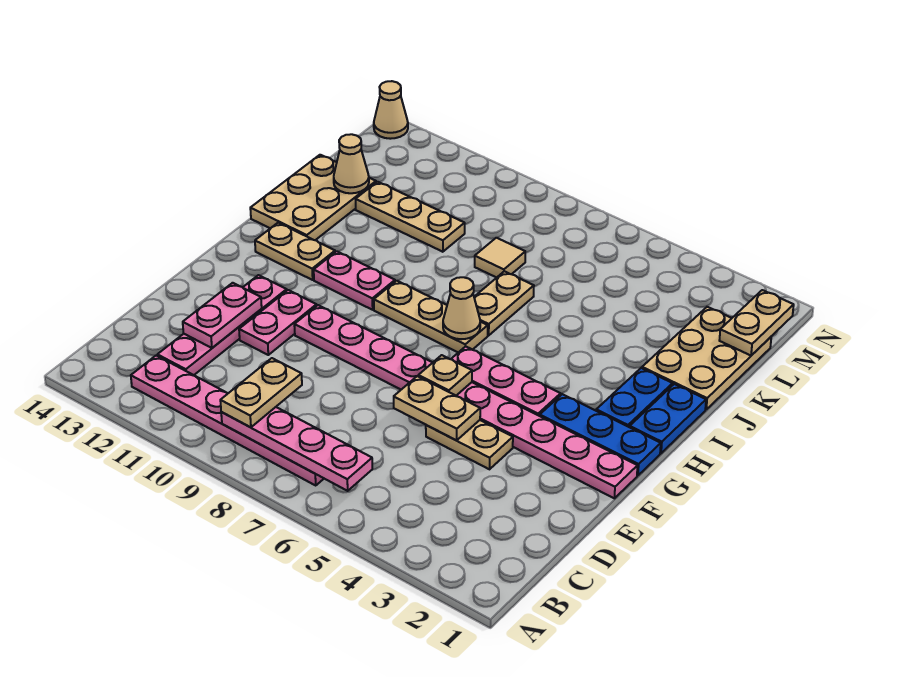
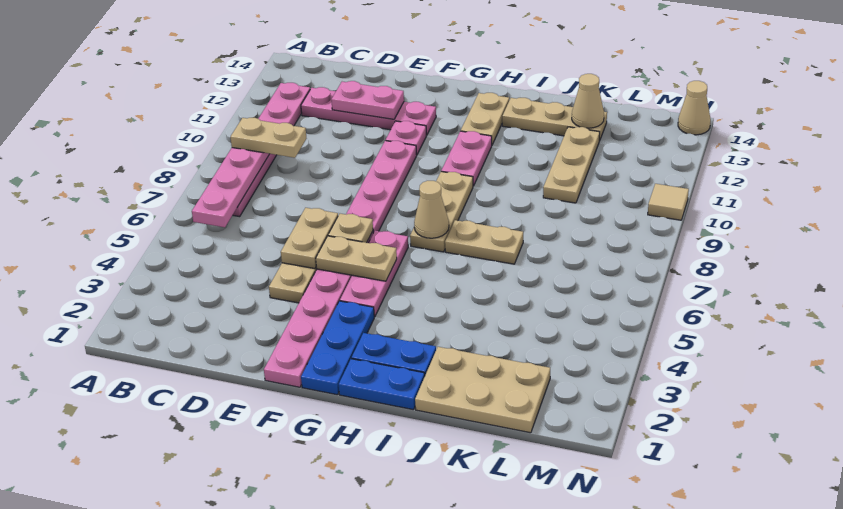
pink 1x2 plate [239,290,317,355] -> pink 1x1 plate [386,121,426,155]
tan 2x3 plate [250,155,376,240] -> tan 1x3 plate [502,98,607,141]
tan 1x1 tile [475,238,525,278] -> tan 1x1 tile moved to [648,184,689,220]
tan 1x2 plate [719,290,794,355] -> tan 1x2 plate moved to [316,236,397,281]

